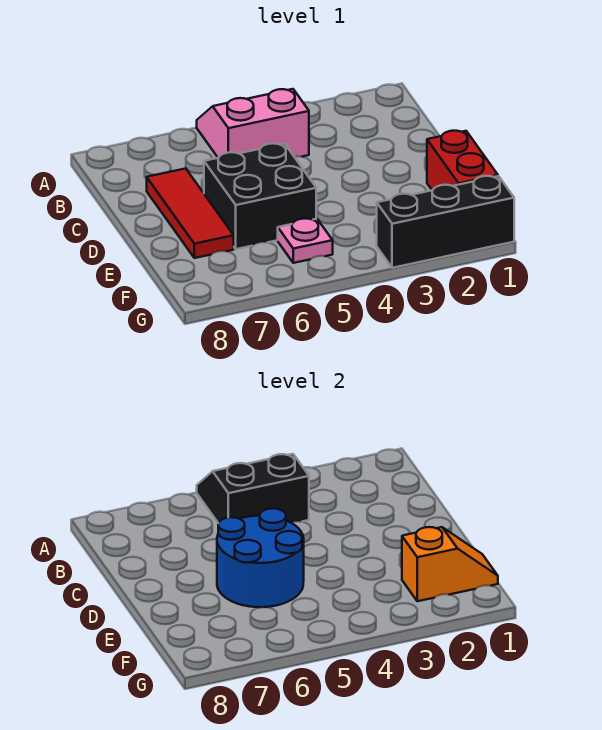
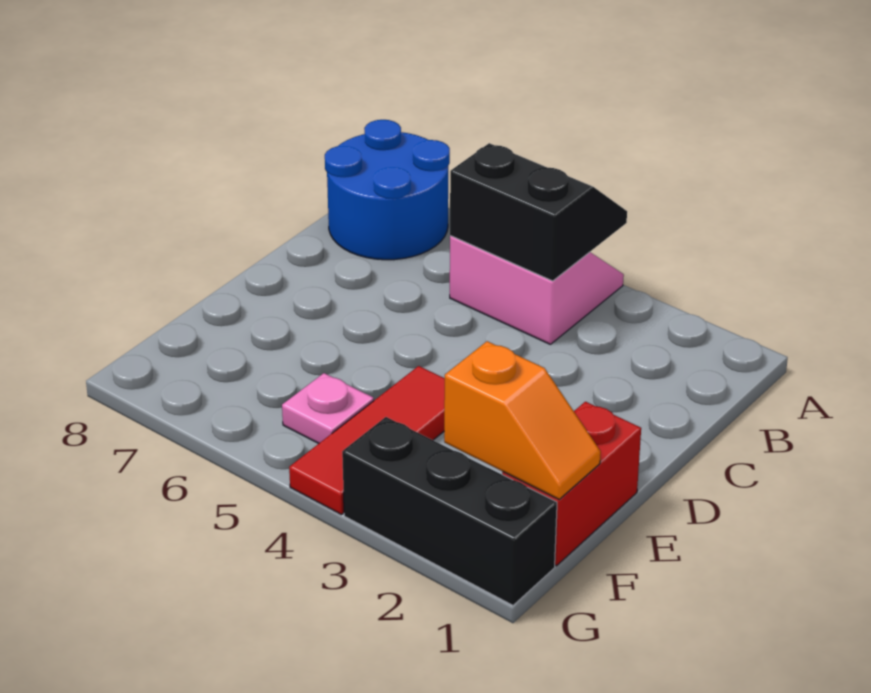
red 1x3 tile [147,168,234,258] -> red 1x3 tile moved to [289,366,445,515]
black 2x2 brick [204,143,316,249] -> none
blue 2x2 round brick [217,508,304,607] -> blue 2x2 round brick moved to [325,120,450,260]

